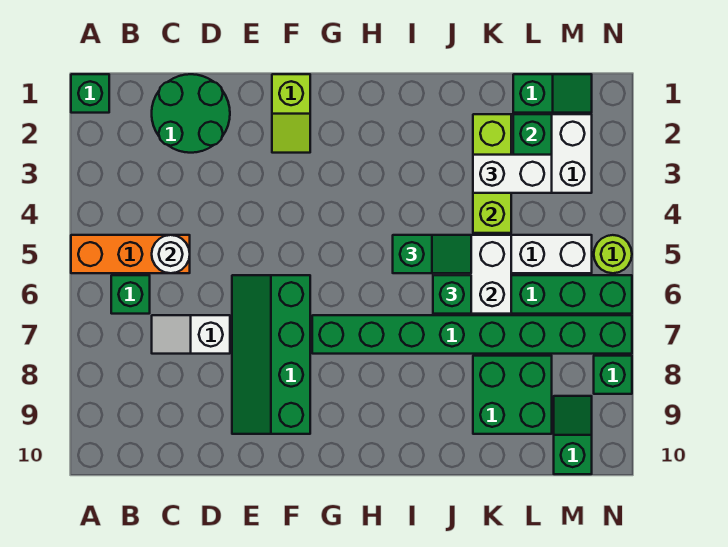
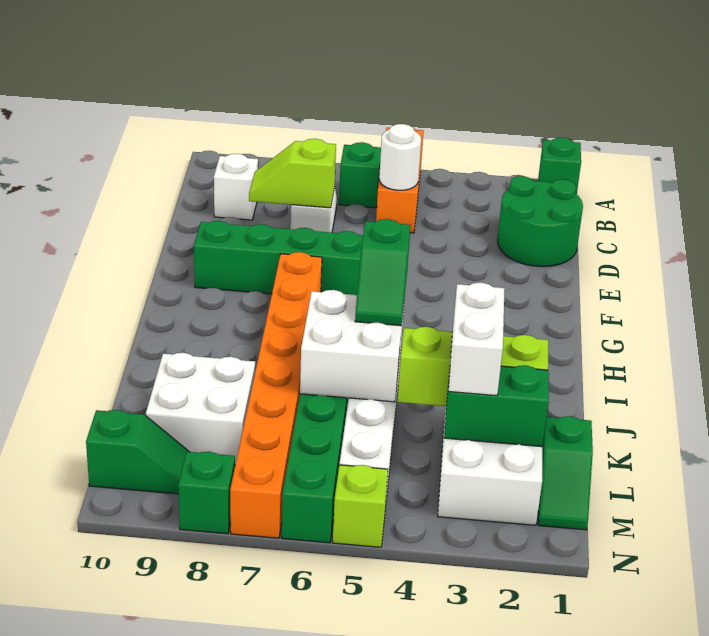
none -> white 1x1 brick [214,154,258,220]
lime 1x2 slope [272,74,310,153] -> lime 1x2 slope moved to [249,139,336,208]
green 1x8 brick [312,315,632,354] -> orange 1x8 brick [230,252,322,538]
green 1x1 brick [433,275,471,314] -> none
green 2x2 brick [473,356,552,434] -> white 2x2 brick [146,353,255,465]
lime 1x1 round brick [594,235,632,273] -> lime 1x1 brick [333,465,388,547]

